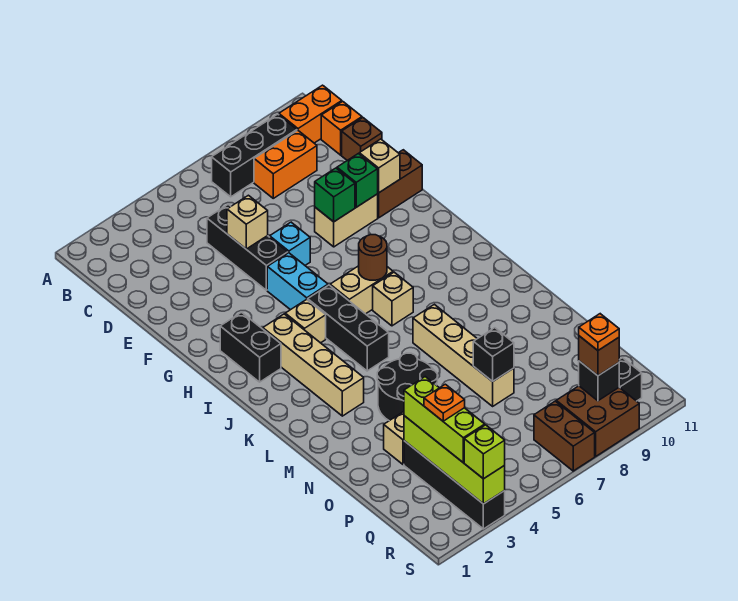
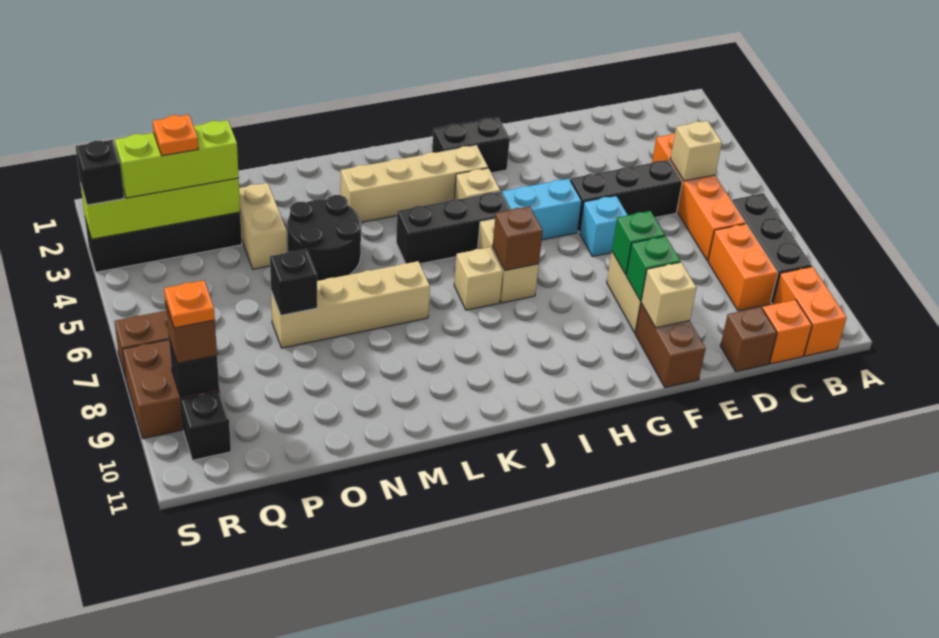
none -> orange 1x4 brick [652,133,746,261]
tan 1x1 brick [227,195,268,249] -> tan 1x1 brick moved to [670,121,722,181]
brown 1x1 round brick [359,235,387,280] -> brown 1x1 brick [493,207,543,270]
lime 1x1 brick [464,425,505,479] -> black 1x1 brick [76,140,124,205]

